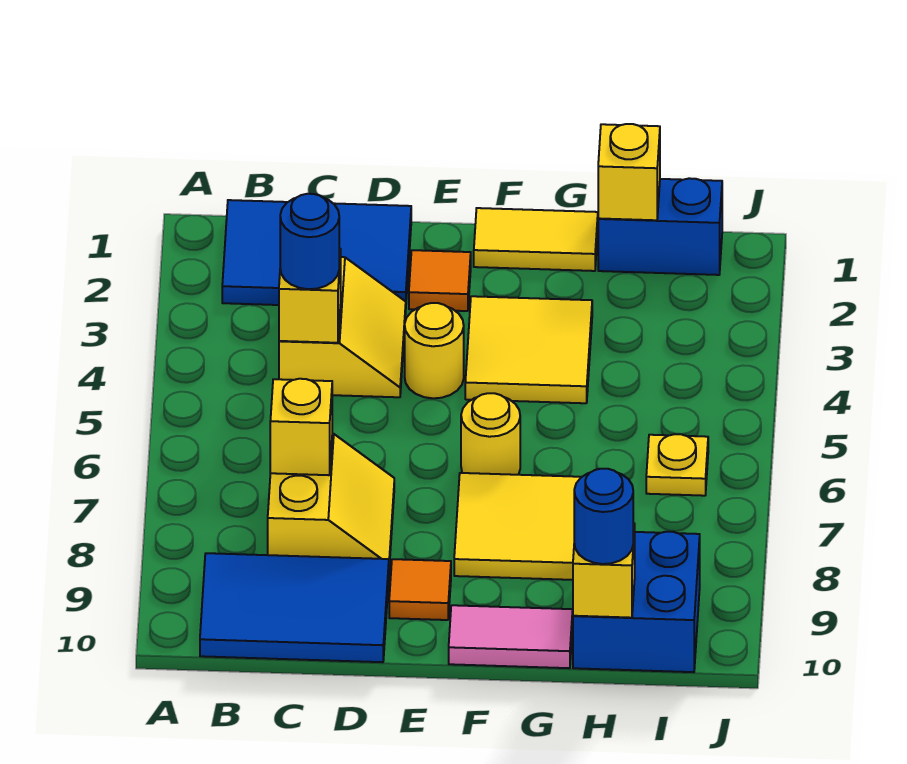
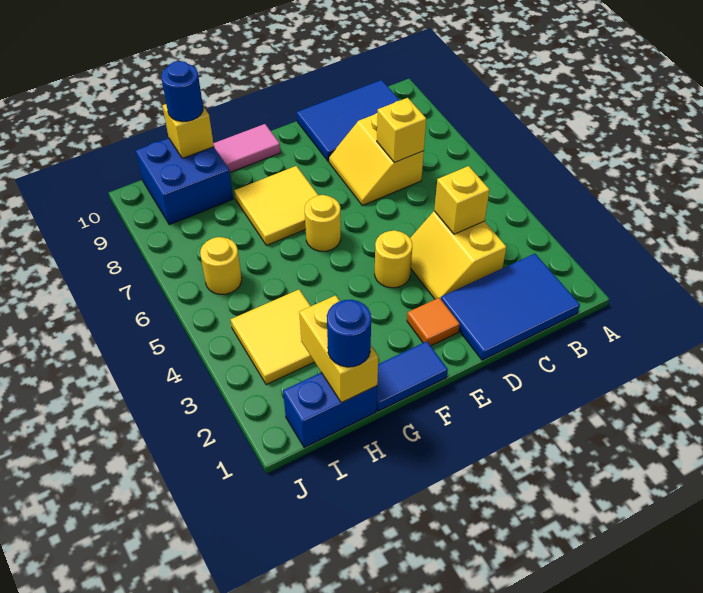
blue 1x1 round brick [280,194,339,289] -> blue 1x1 round brick moved to [327,300,371,367]
orange 1x1 tile [389,559,451,620] -> none
yellow 1x2 tile [474,208,598,271] -> blue 1x2 tile [376,341,448,411]
yellow 2x2 tile [465,296,592,403] -> yellow 2x2 tile moved to [231,290,314,385]
yellow 1x1 brick [598,124,660,220] -> yellow 1x2 brick [299,295,378,403]
yellow 1x1 plate [646,434,708,496] -> yellow 1x1 round brick [200,237,242,294]

